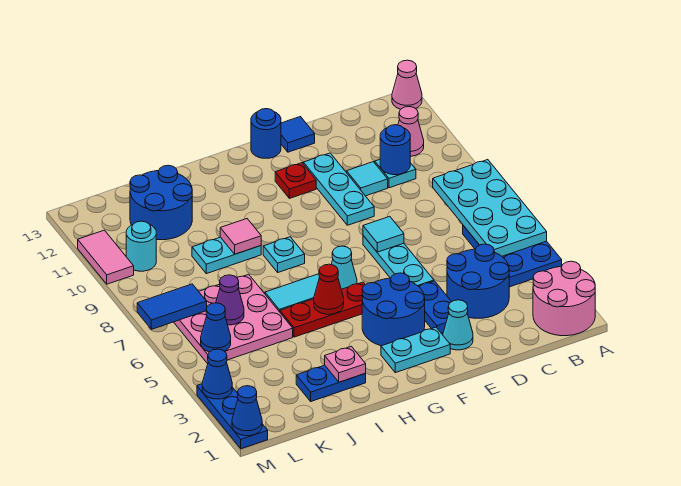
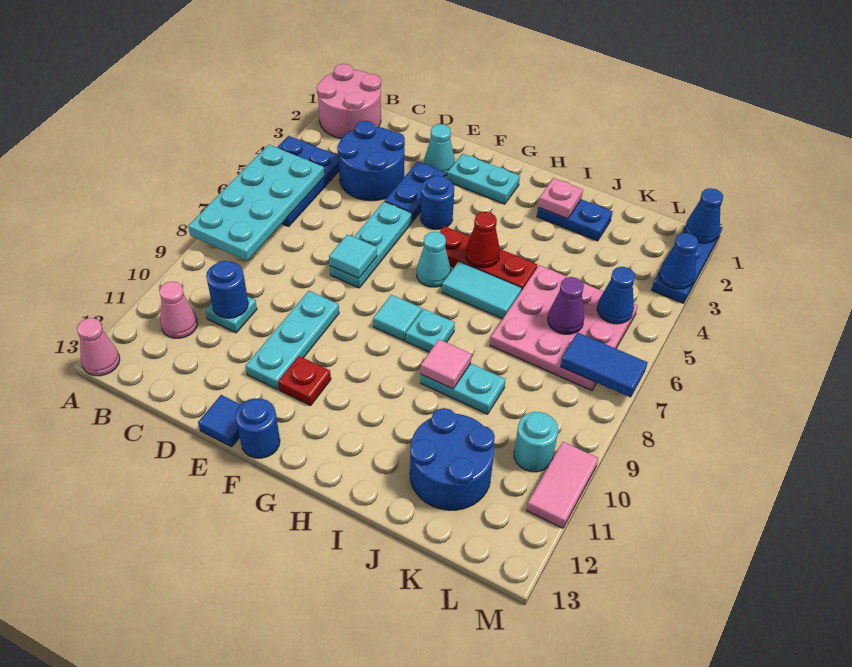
cyan 1x1 tile [347,162,388,196] -> cyan 1x1 tile moved to [373,295,422,341]
blue 2x2 round brick [362,273,425,346] -> blue 1x1 round brick [420,175,454,229]

